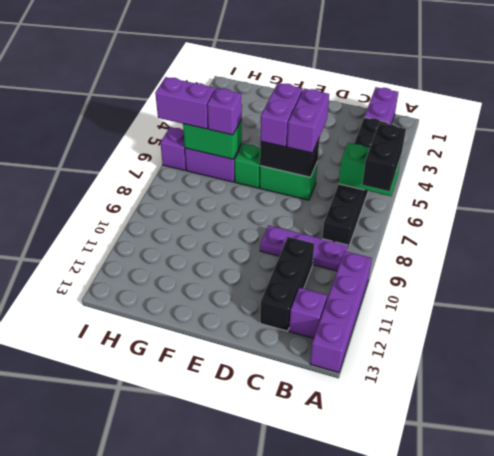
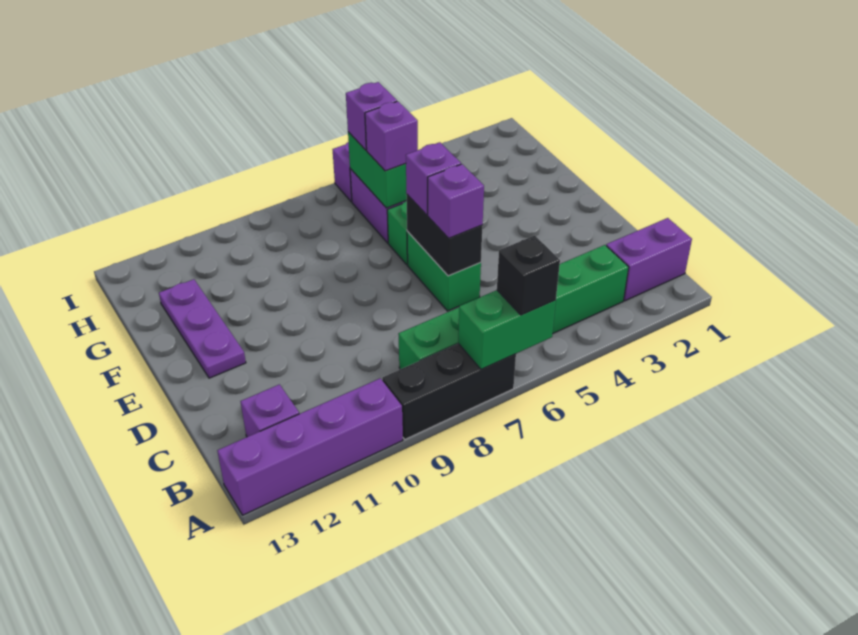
green 1x2 brick [339,143,401,196] -> green 1x2 brick turned to [458,290,556,369]
black 1x2 brick [362,123,406,191] -> black 1x1 brick [497,235,560,315]
black 1x6 brick [322,117,388,251] -> green 1x6 brick [399,245,629,369]
purple 1x3 plate [260,225,348,271] -> purple 1x3 plate moved to [159,279,246,378]
black 1x3 brick [260,237,314,331] -> black 1x3 brick moved to [382,344,516,439]
purple 1x2 brick [287,89,329,153] -> purple 1x1 brick [428,164,484,238]
purple 1x2 brick [260,83,303,147] -> purple 1x1 brick [406,142,461,215]
purple 1x2 brick [155,77,215,129] -> purple 1x1 brick [346,82,397,150]

